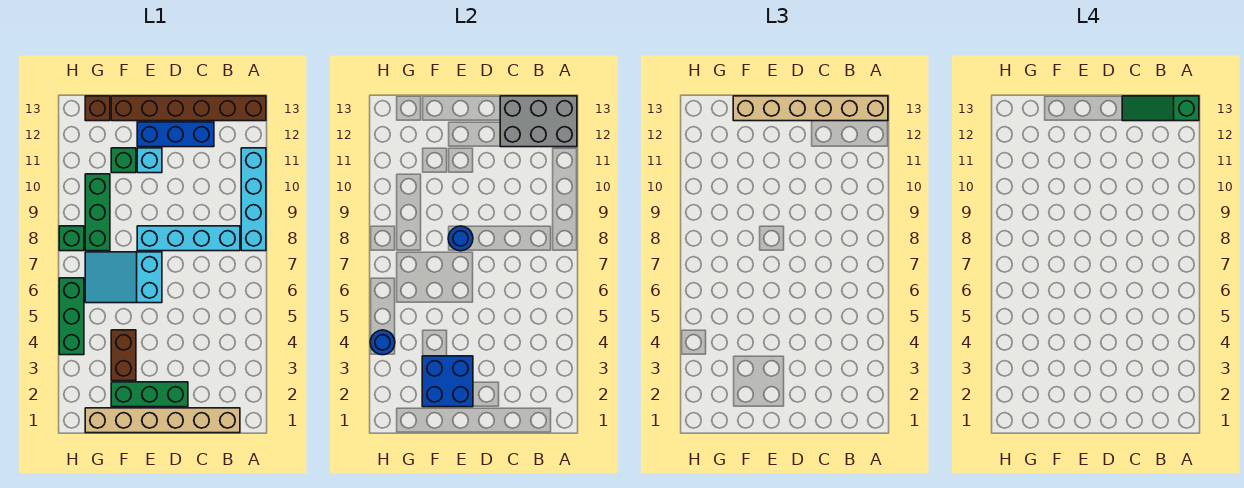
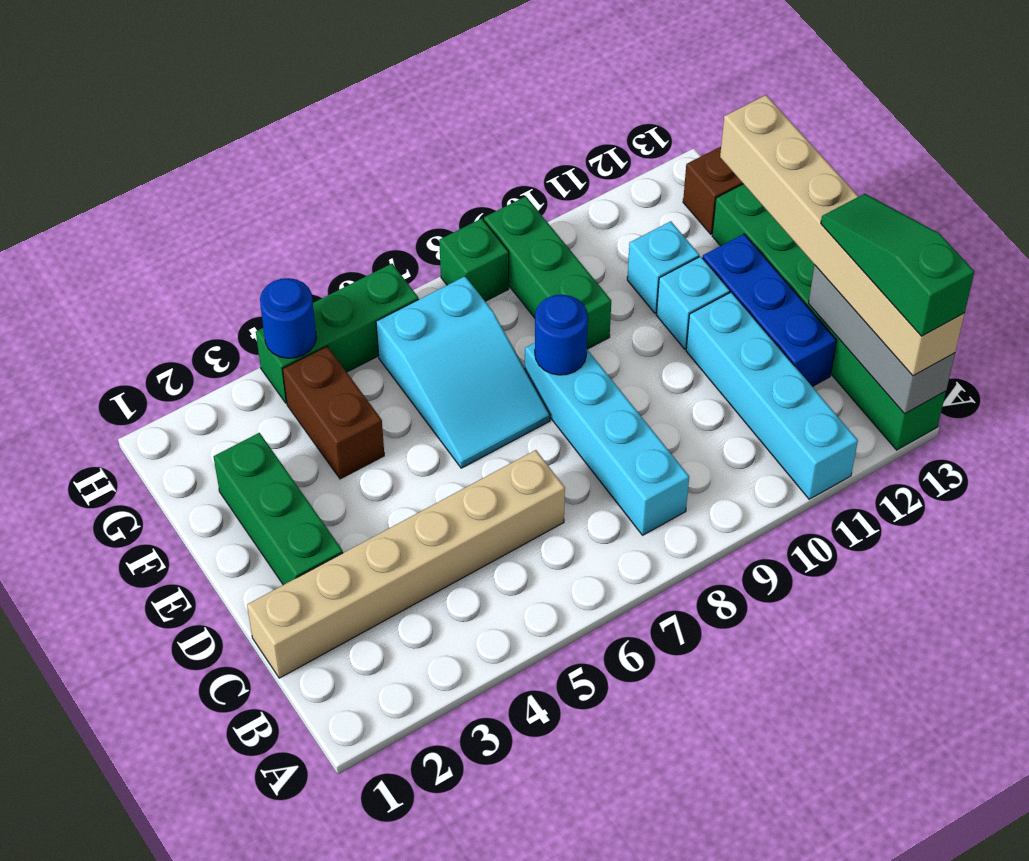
cyan 1x4 brick [241,148,266,251] -> cyan 1x4 brick turned to [686,292,858,499]
grey 2x3 brick [500,96,577,147] -> grey 1x3 brick [808,265,955,414]
brown 1x6 brick [111,96,266,121] -> green 1x6 brick [712,184,946,450]
tan 1x6 brick [85,408,240,433] -> tan 1x6 brick turned to [247,450,565,678]
blue 2x2 brick [422,356,473,407] -> none
cyan 2x3 slope [85,252,162,303] -> cyan 2x3 slope turned to [376,276,550,468]
brown 1x2 brick [111,330,136,381] -> brown 1x2 brick turned to [283,346,384,479]
green 1x1 brick [111,148,136,173] -> cyan 1x1 brick [627,221,699,313]
green 1x3 brick [85,174,110,251] -> green 1x3 brick turned to [484,196,611,349]

